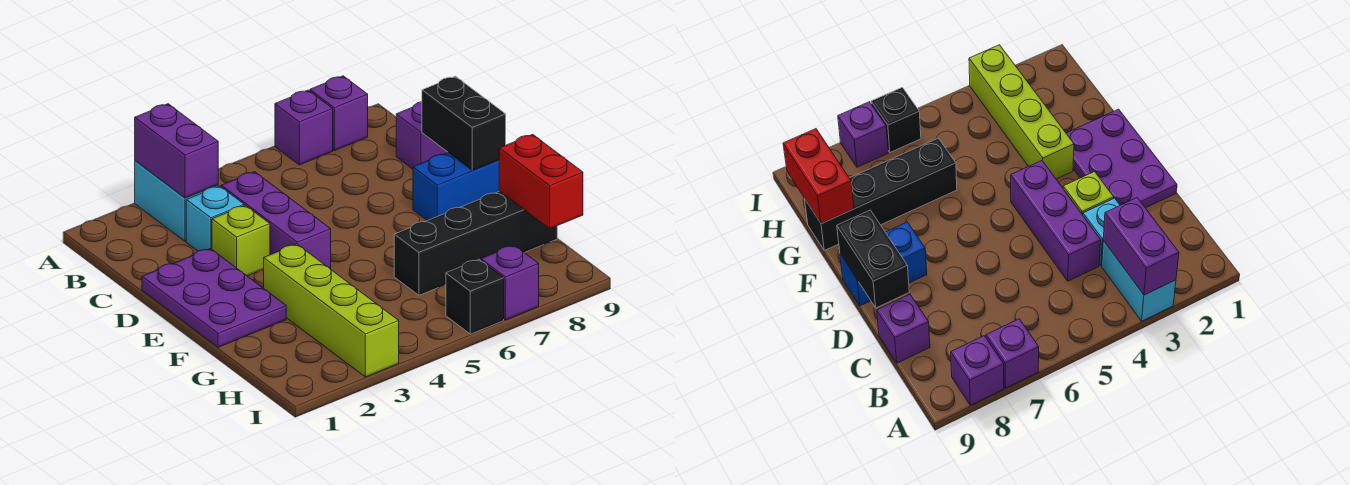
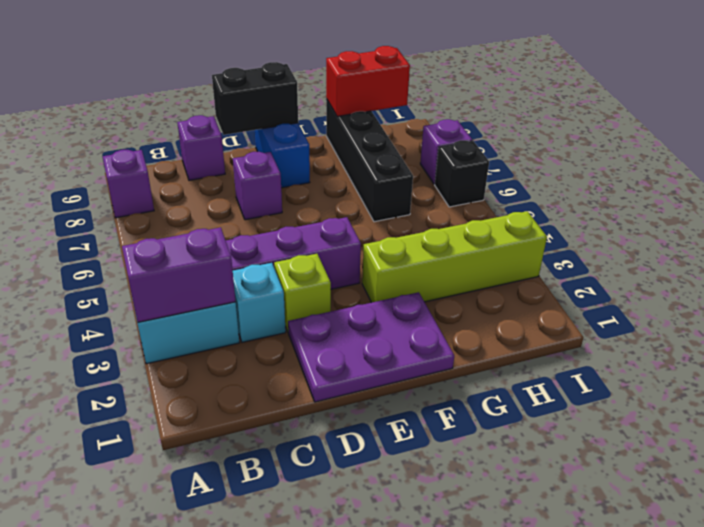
purple 1x1 brick [275,90,333,165] -> purple 1x1 brick moved to [233,152,282,220]

